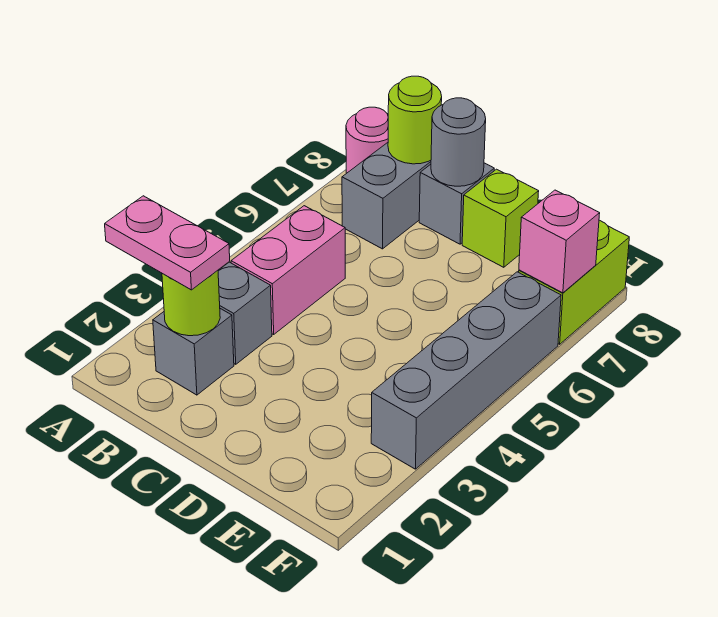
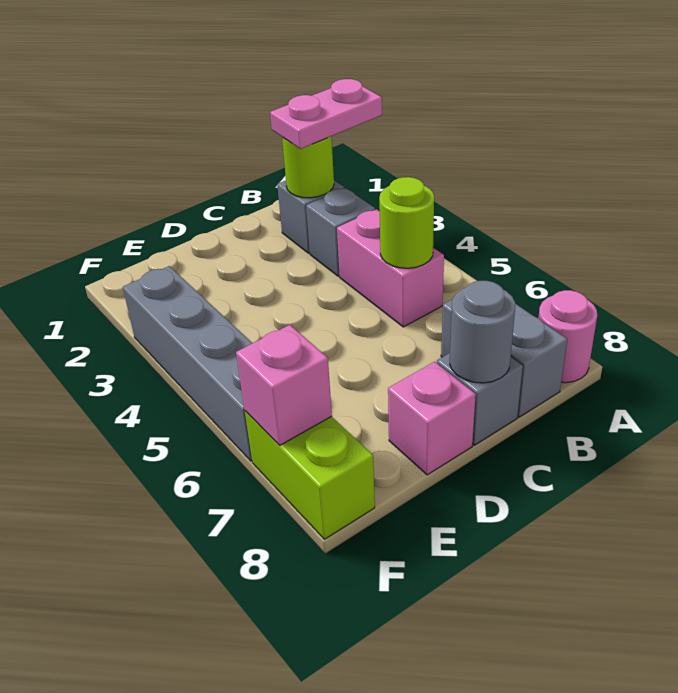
lime 1x1 round brick [388,76,442,164] -> lime 1x1 round brick moved to [379,177,434,268]
lime 1x1 brick [462,169,539,267] -> pink 1x1 brick [388,362,476,475]

